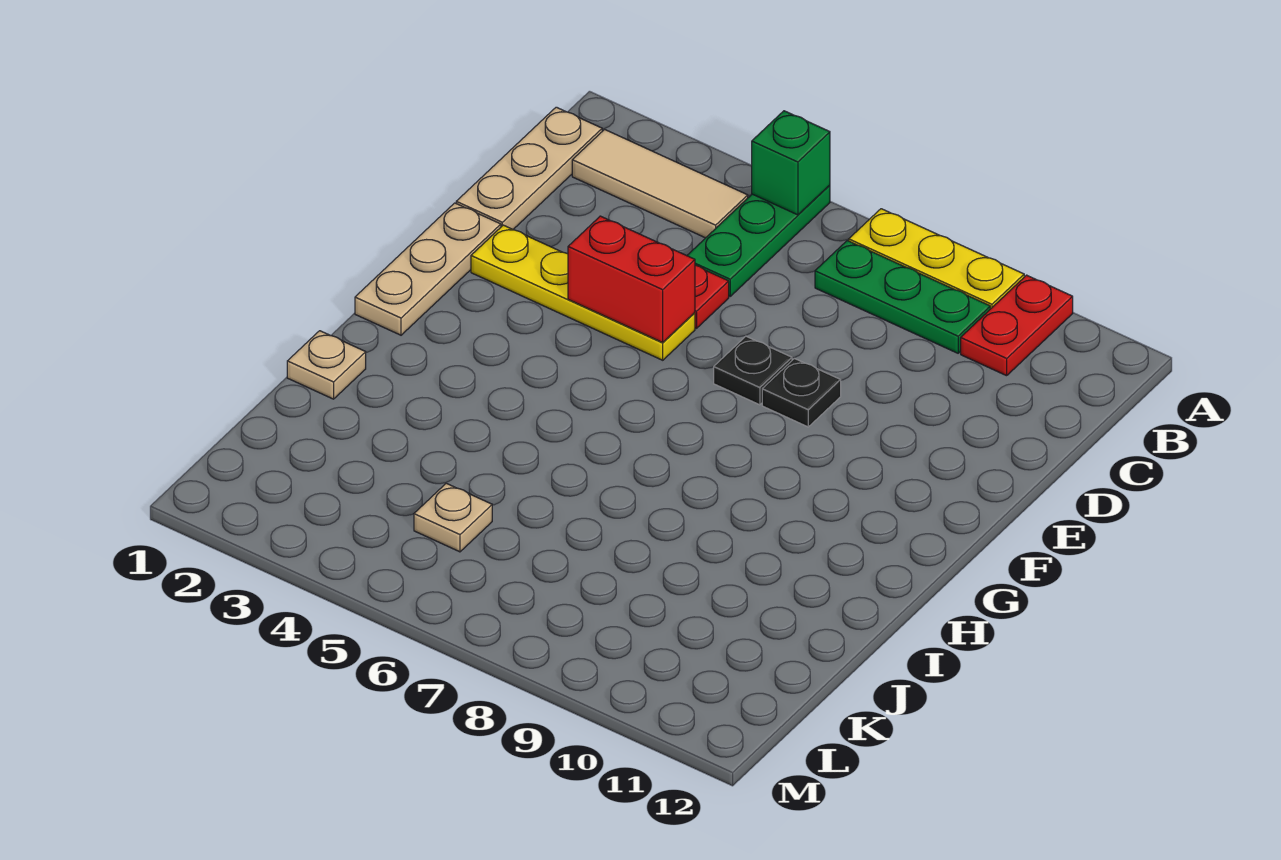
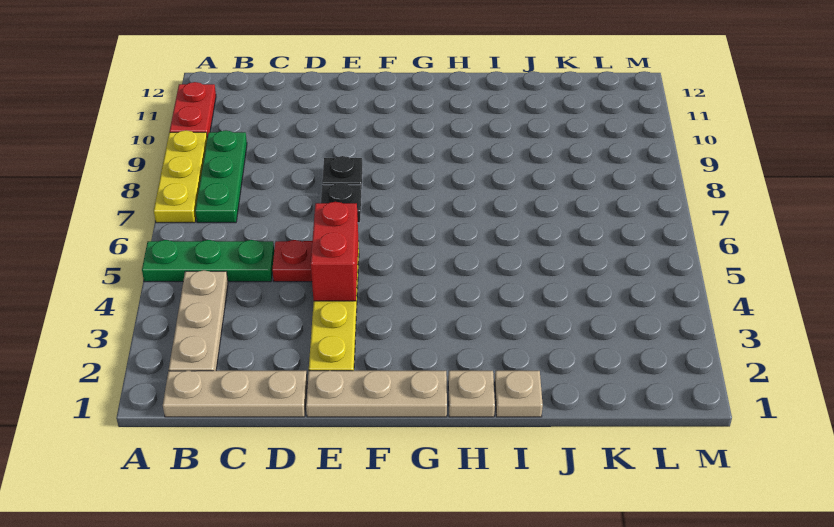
green 1x1 brick [752,111,830,215] -> none
red 1x2 plate [961,275,1073,376] -> red 1x2 plate turned to [170,82,216,137]
tan 1x3 tile [572,129,748,238] -> tan 1x3 plate [169,270,228,371]
tan 1x1 plate [414,483,492,552] -> tan 1x1 plate moved to [448,371,495,417]

